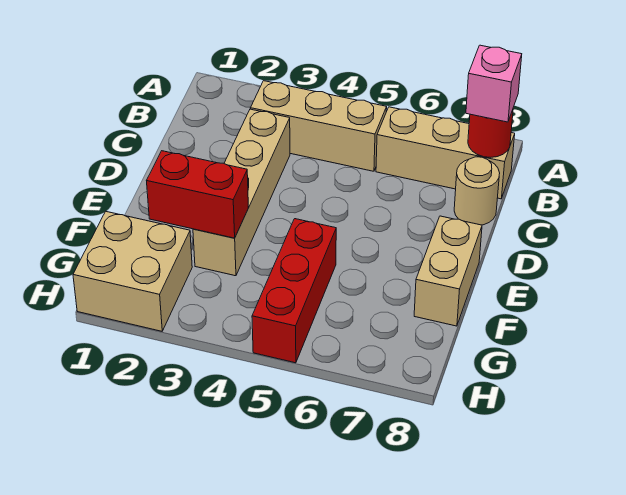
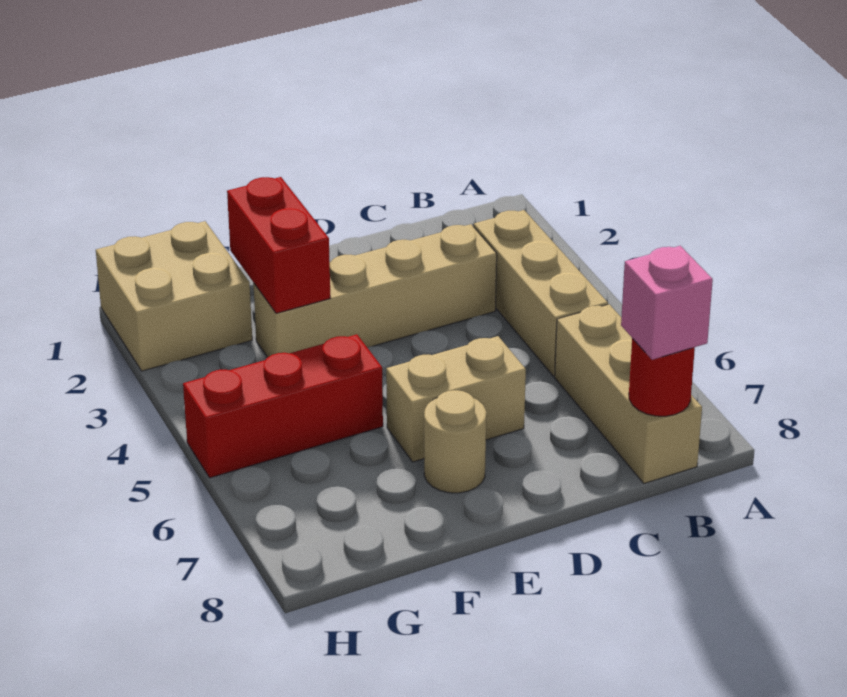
tan 1x1 round brick [454,157,500,225] -> tan 1x1 round brick moved to [424,390,486,493]
tan 1x2 brick [414,216,482,326] -> tan 1x2 brick moved to [386,336,526,462]

